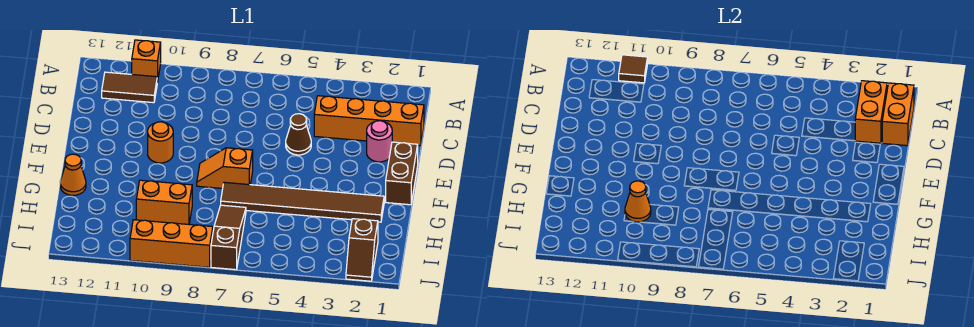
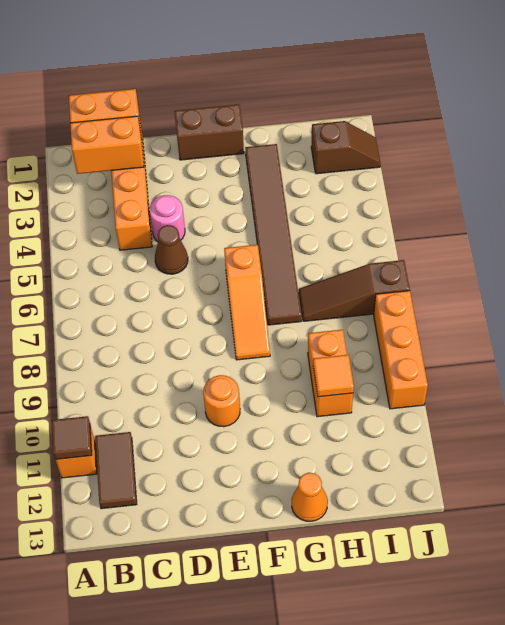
pink 1x1 round brick [367,121,392,162] -> pink 1x1 round brick moved to [149,195,185,242]
orange 1x2 slope [197,148,253,189] -> orange 1x3 slope [224,245,270,360]
orange 1x1 cone [625,181,651,222] -> orange 1x1 tile [313,355,354,397]

